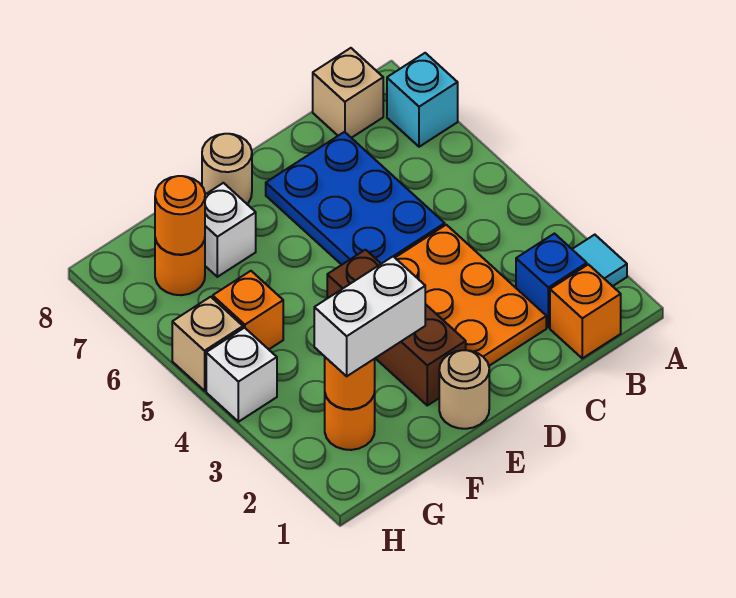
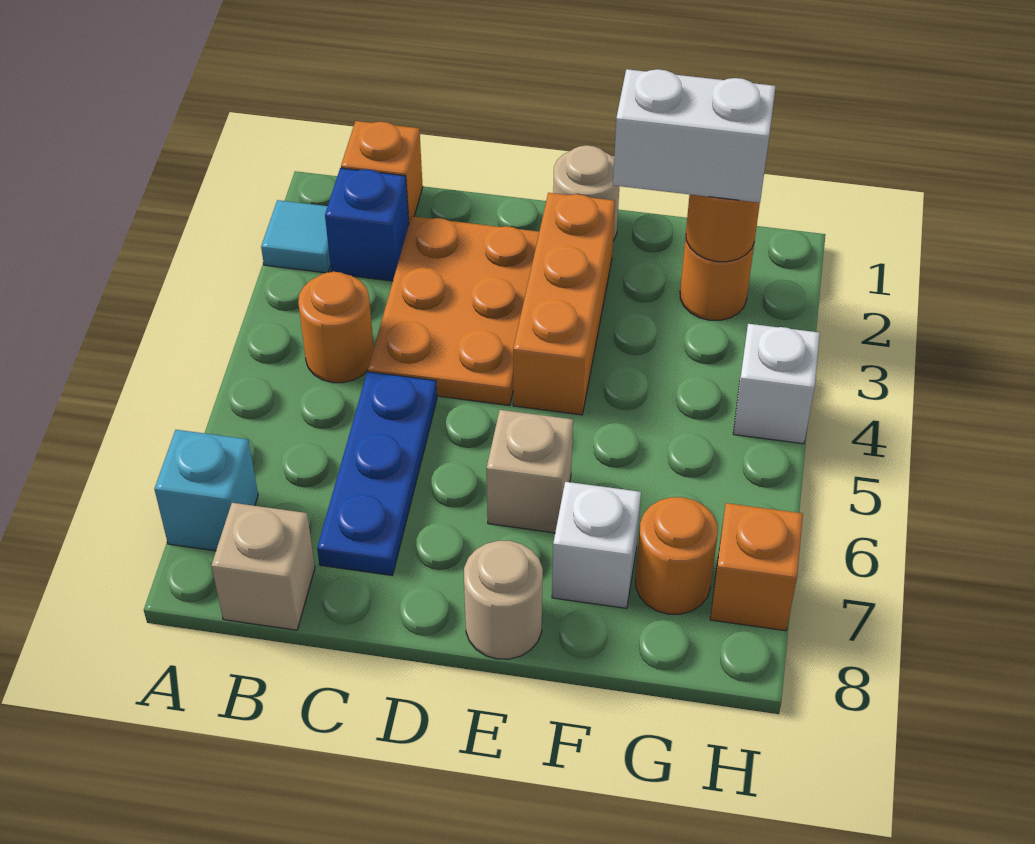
blue 2x3 plate [266,132,445,265] -> blue 1x3 plate [317,372,437,575]
brown 1x3 brick [327,250,466,405] -> orange 1x3 brick [513,193,615,415]
orange 1x1 brick [213,271,283,349] -> orange 1x1 brick moved to [710,503,803,631]
orange 1x1 round brick [155,176,205,255] -> orange 1x1 round brick moved to [298,272,374,383]
tan 1x1 brick [172,297,243,391] -> tan 1x1 brick moved to [486,410,573,533]

